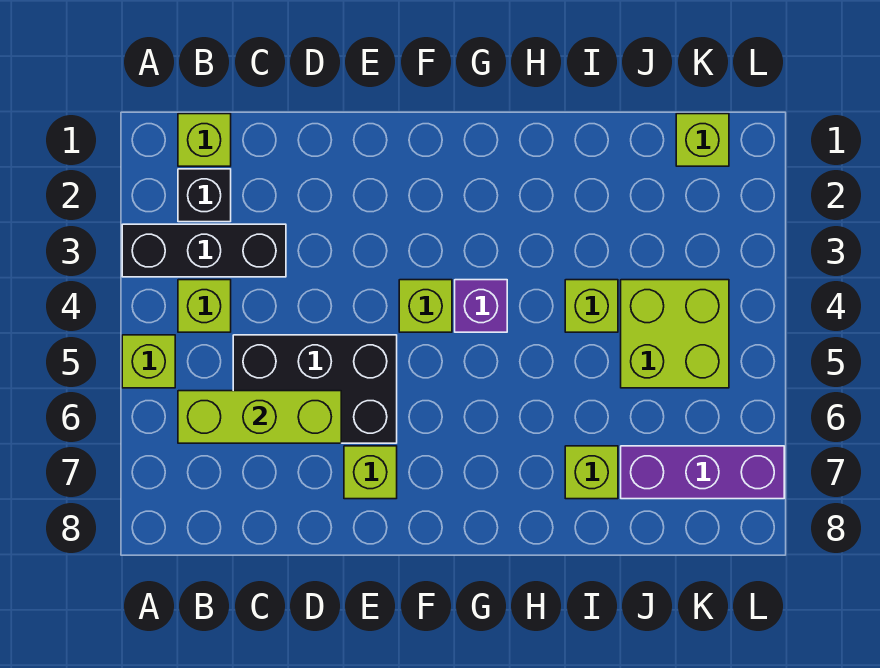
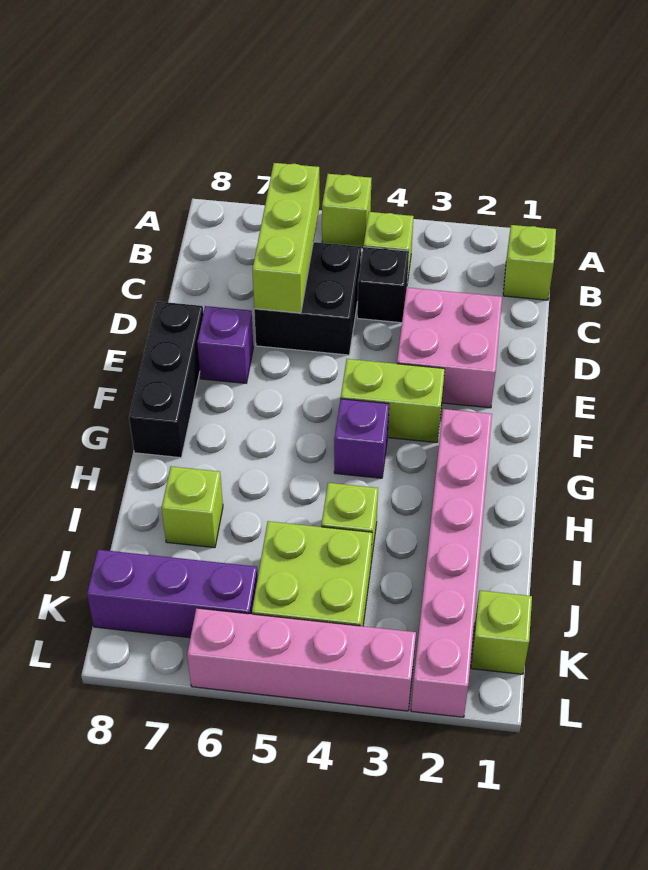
black 1x3 brick [122,224,286,277] -> black 1x3 brick moved to [129,301,203,458]
black 1x1 brick [178,169,231,222] -> black 1x1 brick moved to [357,247,409,323]
black 2x3 brick [233,335,397,443] -> black 2x2 brick [254,242,361,355]
none -> pink 2x2 brick [397,288,502,408]
lime 1x1 brick [344,446,397,499] -> purple 1x1 brick [197,306,253,383]
lime 1x1 brick [399,280,452,332] -> lime 1x2 brick [341,359,445,443]
none -> pink 1x6 brick [411,409,492,717]
purple 1x3 brick [621,446,784,499] -> purple 1x3 brick turned to [87,550,258,638]
none -> pink 1x4 brick [187,608,416,711]

